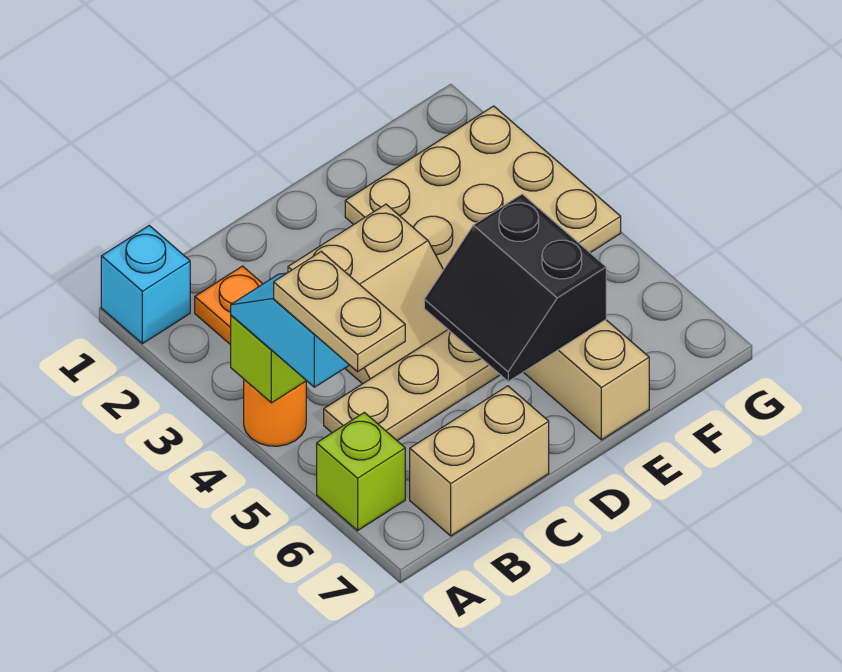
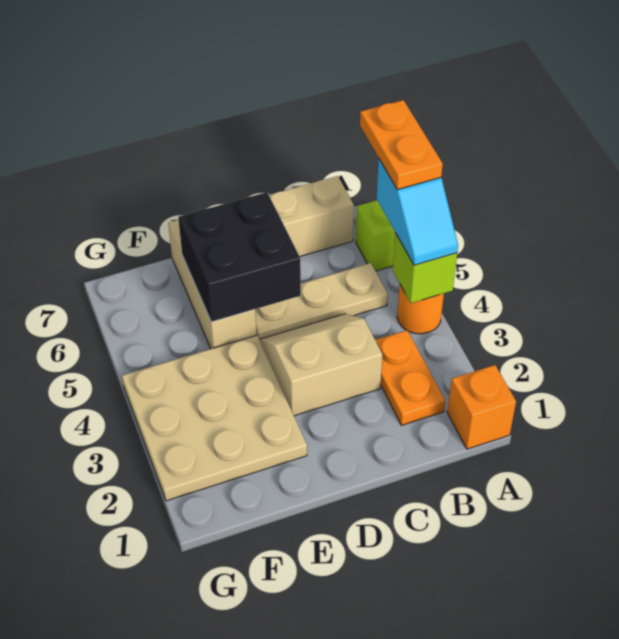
cyan 1x1 brick [101,225,190,344] -> orange 1x1 brick [447,365,516,449]
tan 1x2 plate [274,251,405,372] -> orange 1x2 plate [360,100,443,190]
black 2x2 slope [424,194,606,381] -> black 2x2 brick [178,192,301,322]

